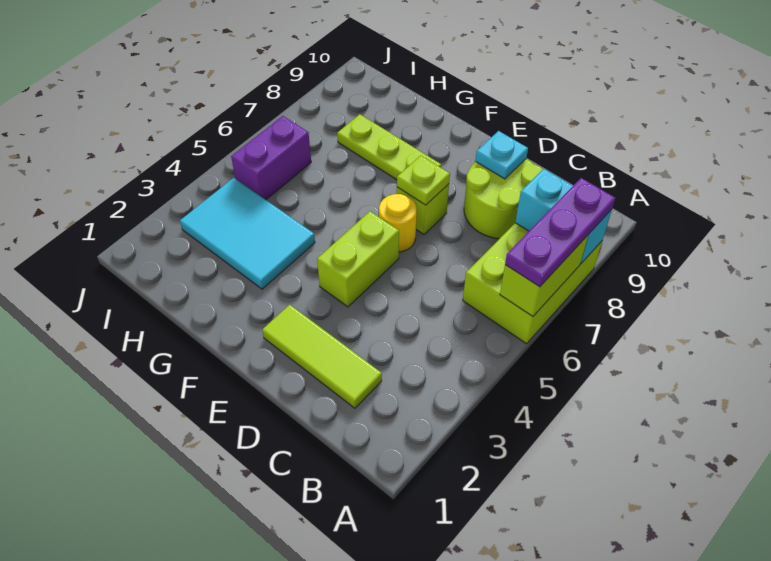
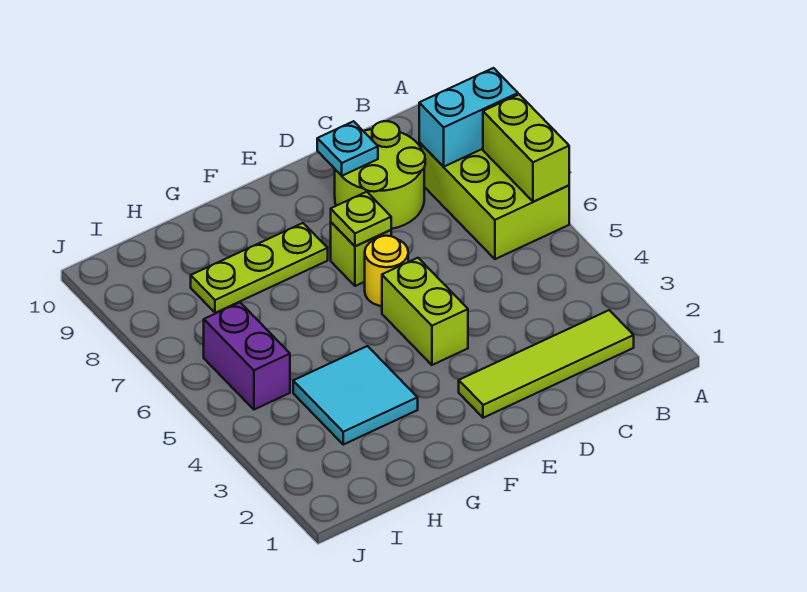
purple 1x3 plate [505,178,615,287] -> none
lime 1x3 tile [262,305,382,408] -> lime 1x4 tile [459,310,634,418]
cyan 2x3 tile [180,178,315,289] -> cyan 2x2 tile [293,346,418,445]

